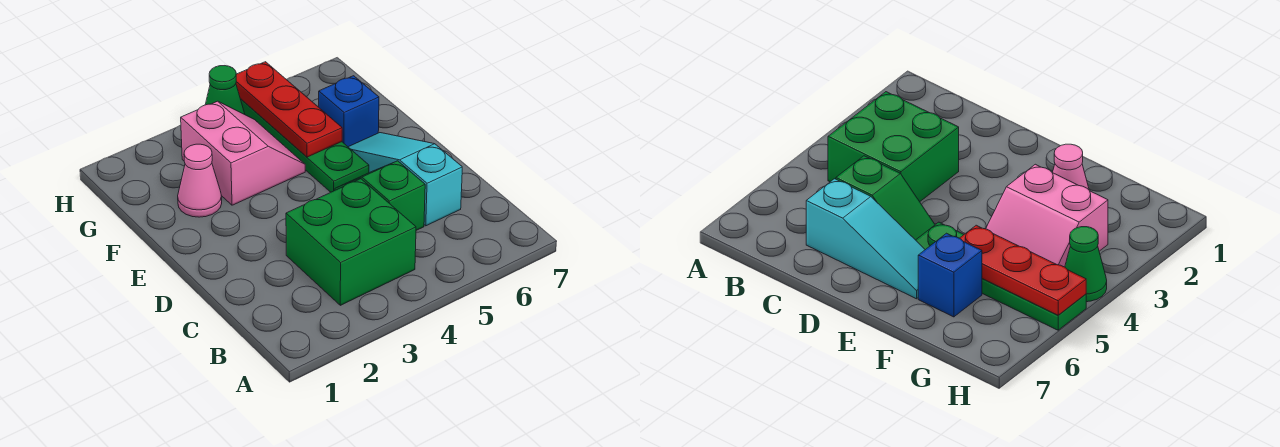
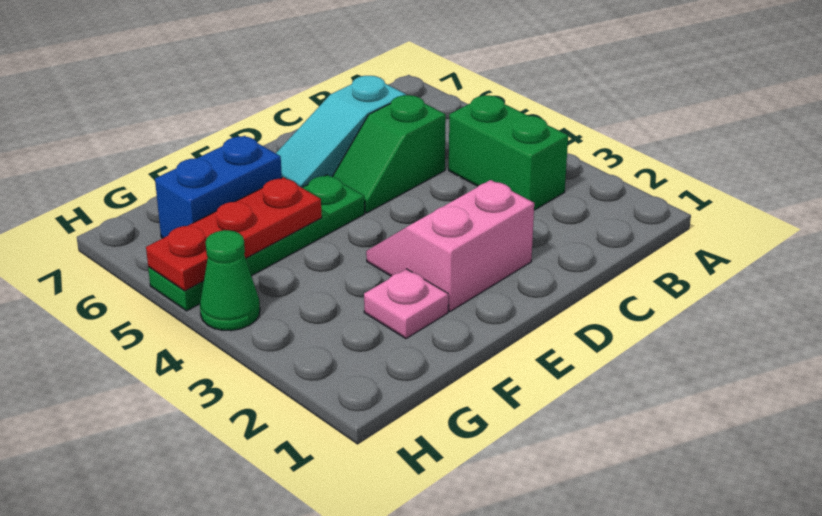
green 2x2 brick [286,179,416,305] -> green 1x2 brick [449,95,568,210]
pink 1x1 cone [178,144,222,217] -> pink 1x1 plate [364,269,448,339]
pink 2x2 slope [181,101,305,205] -> pink 2x2 slope moved to [366,180,534,311]
blue 1x1 brick [319,76,379,147] -> blue 1x2 brick [155,136,282,238]

